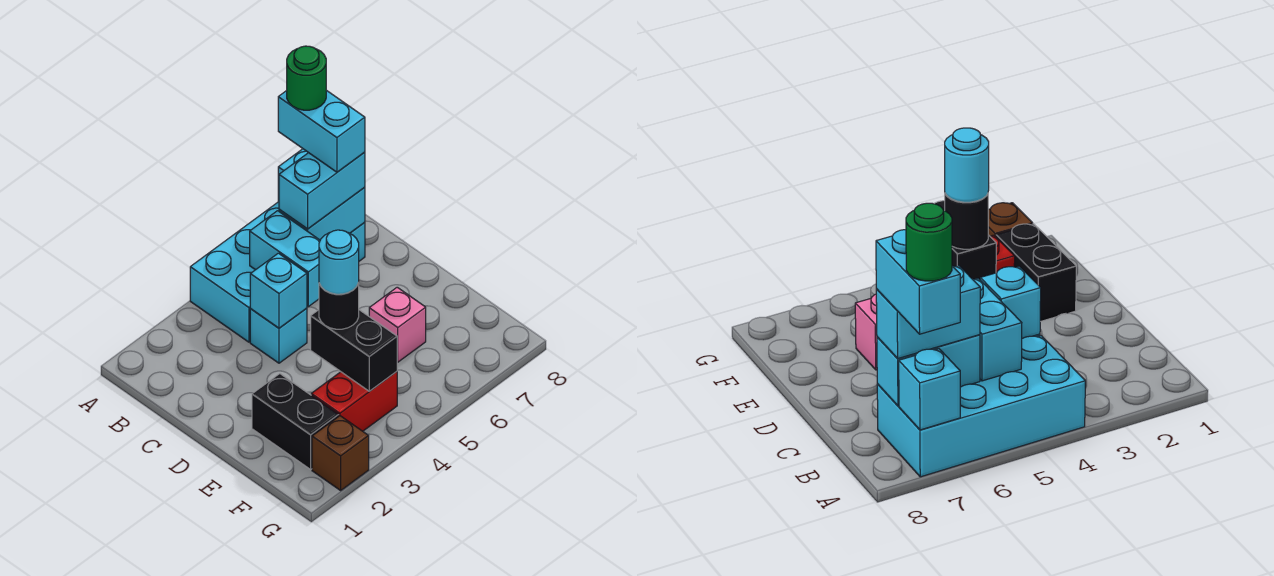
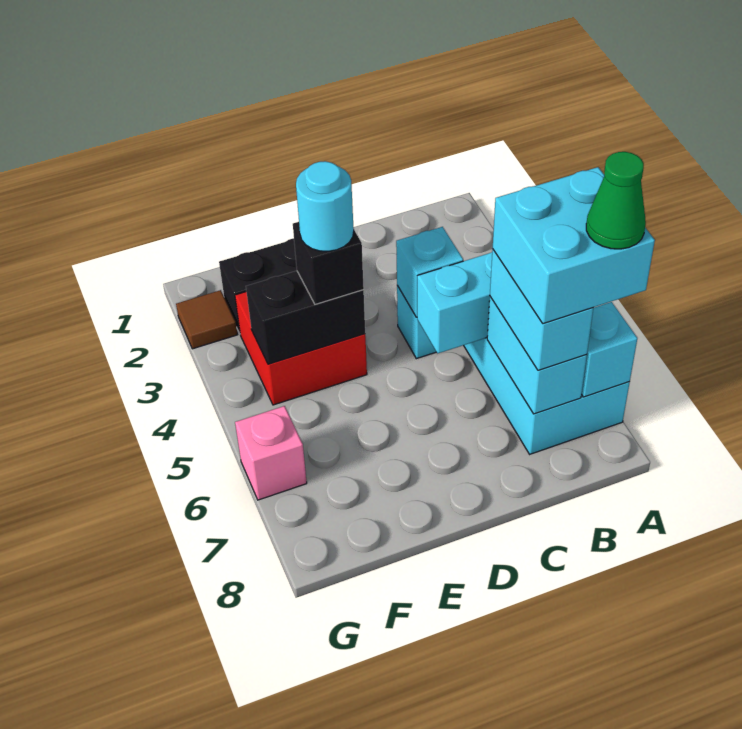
cyan 1x2 brick [278,90,365,172] -> cyan 2x2 brick [493,167,655,324]
green 1x1 round brick [287,46,326,110] -> green 1x1 cone [586,152,646,249]
black 1x1 round brick [319,283,359,329] -> black 1x1 brick [293,222,364,304]
pink 1x1 brick [369,287,426,362] -> pink 1x1 brick moved to [235,406,307,500]
red 1x2 brick [311,372,397,431] -> red 2x2 brick [235,292,367,405]
brown 1x1 brick [312,416,369,490] -> brown 1x1 tile [176,290,237,349]

